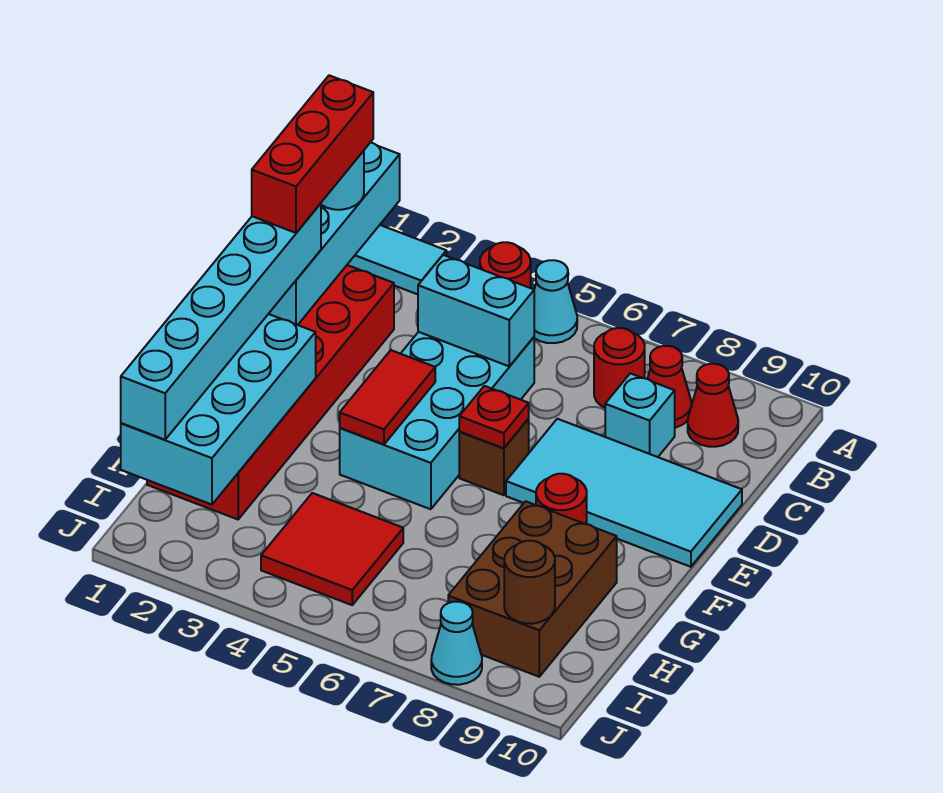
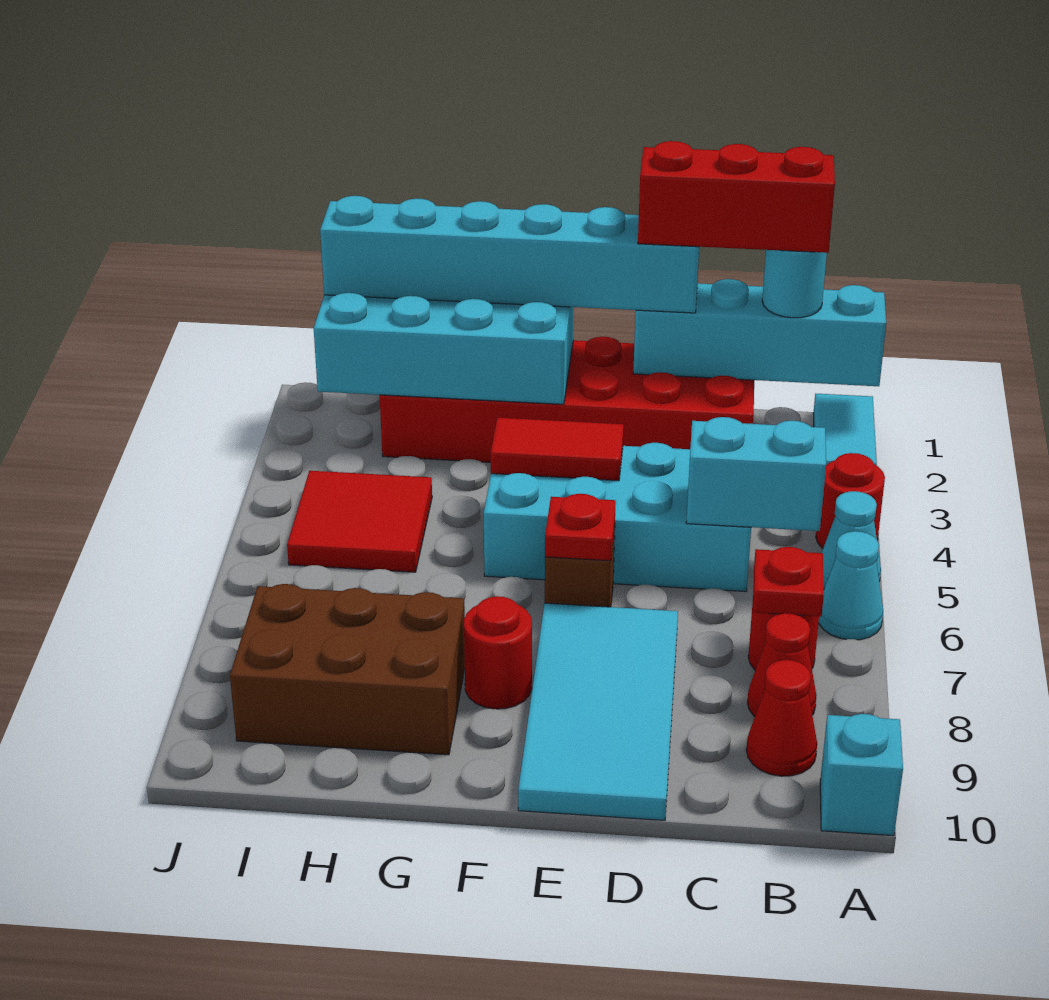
none -> red 1x1 plate [753,547,824,617]
cyan 1x2 brick [418,255,534,366] -> cyan 1x2 brick turned to [686,417,826,531]
cyan 1x1 brick [605,373,675,457] -> cyan 1x1 brick moved to [820,714,903,836]
brown 1x1 round brick [504,541,555,624] -> none
cyan 1x1 cone [431,602,482,685] -> cyan 1x1 cone moved to [819,531,883,640]

